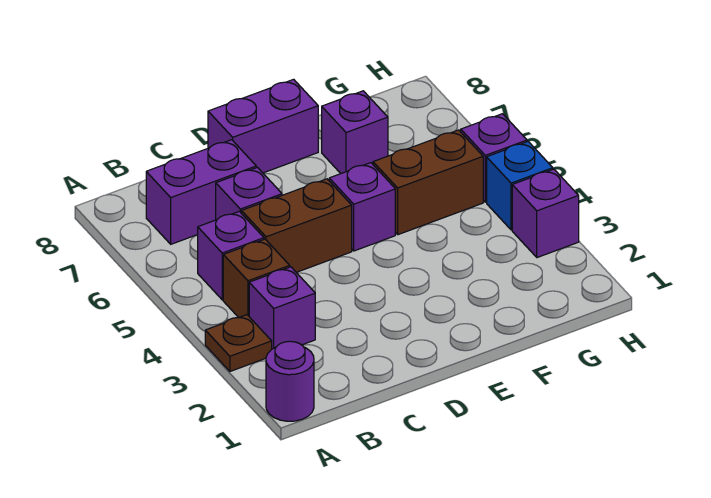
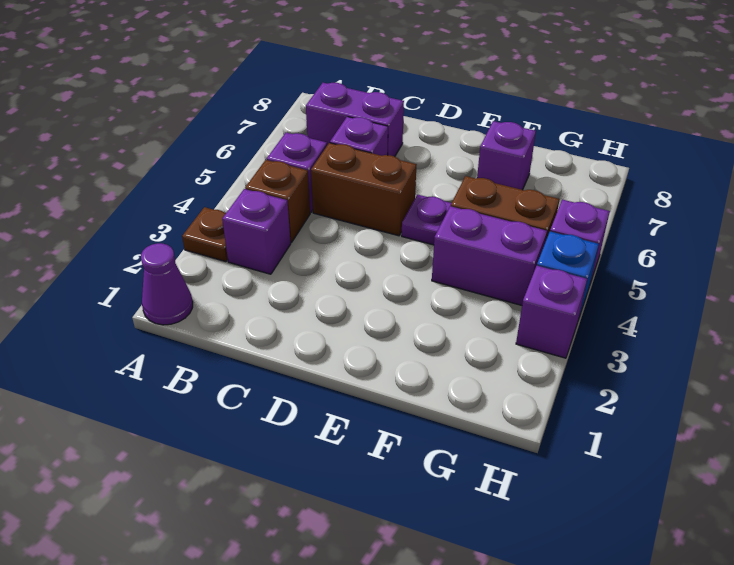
purple 1x1 round brick [266,341,314,421] -> purple 1x1 cone [141,243,193,325]
purple 1x2 brick [208,79,318,173] -> purple 1x2 brick moved to [432,206,547,305]
purple 1x1 brick [329,163,395,251] -> purple 1x1 plate [402,195,451,245]

